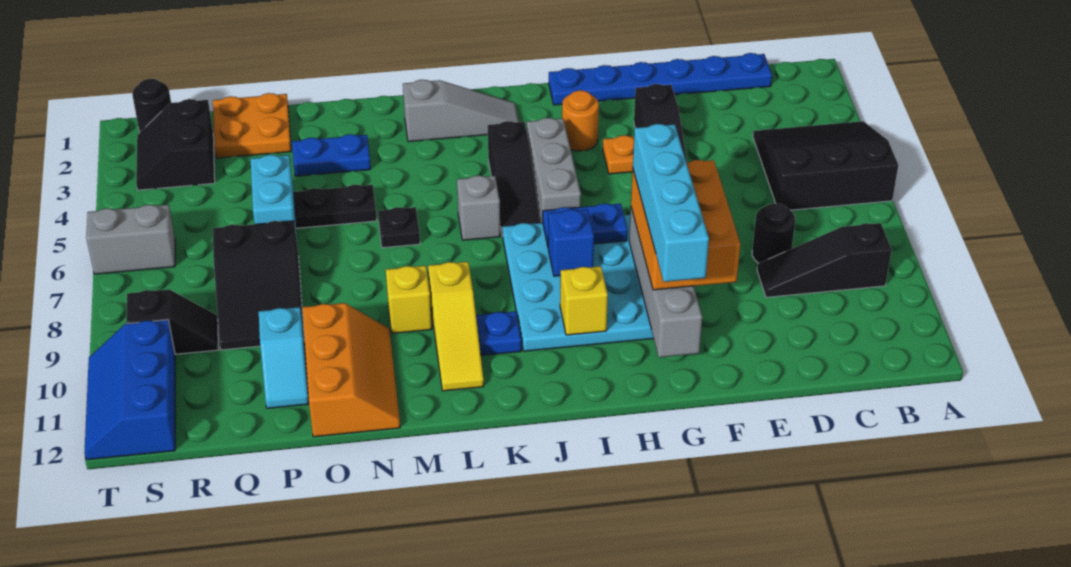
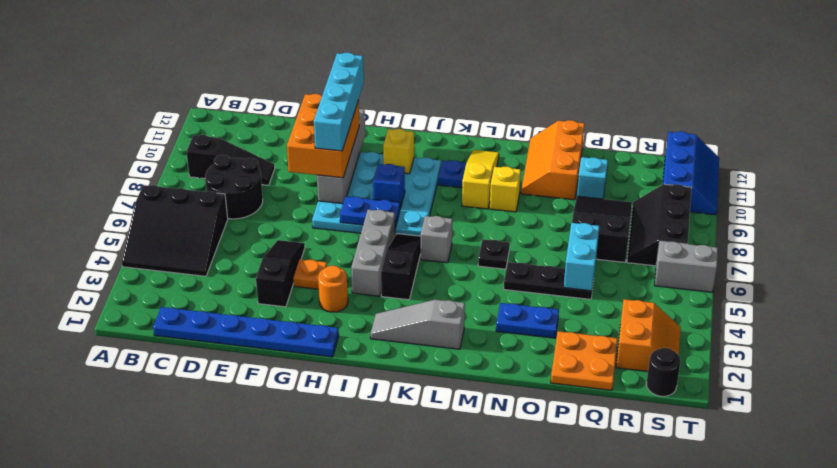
black 1x1 round brick [752,203,795,263] -> black 2x2 round brick [205,155,263,219]
black 2x2 slope [136,99,215,190] -> orange 2x2 slope [616,299,681,372]
black 1x2 slope [126,289,218,354] -> black 2x3 slope [627,184,691,266]

